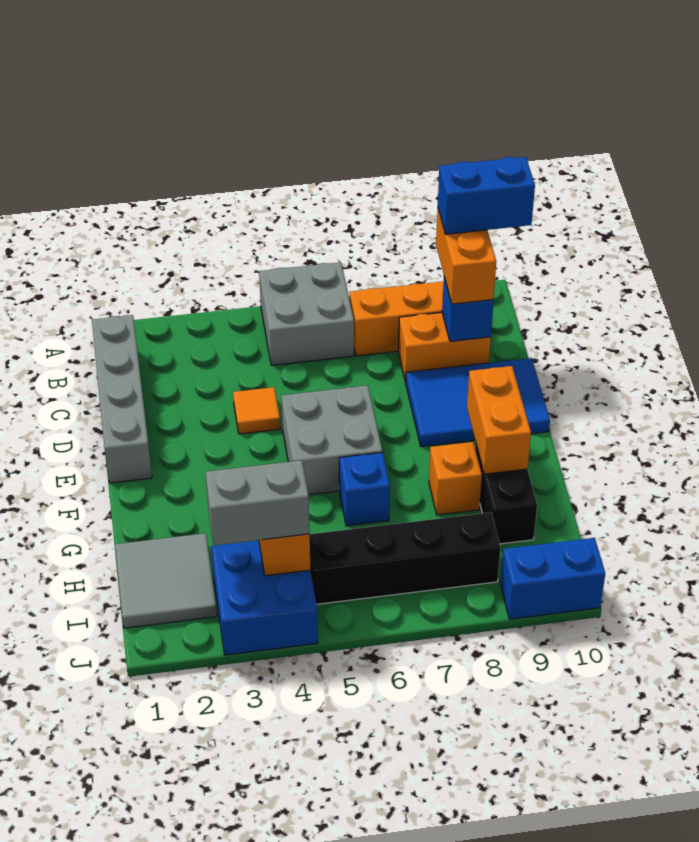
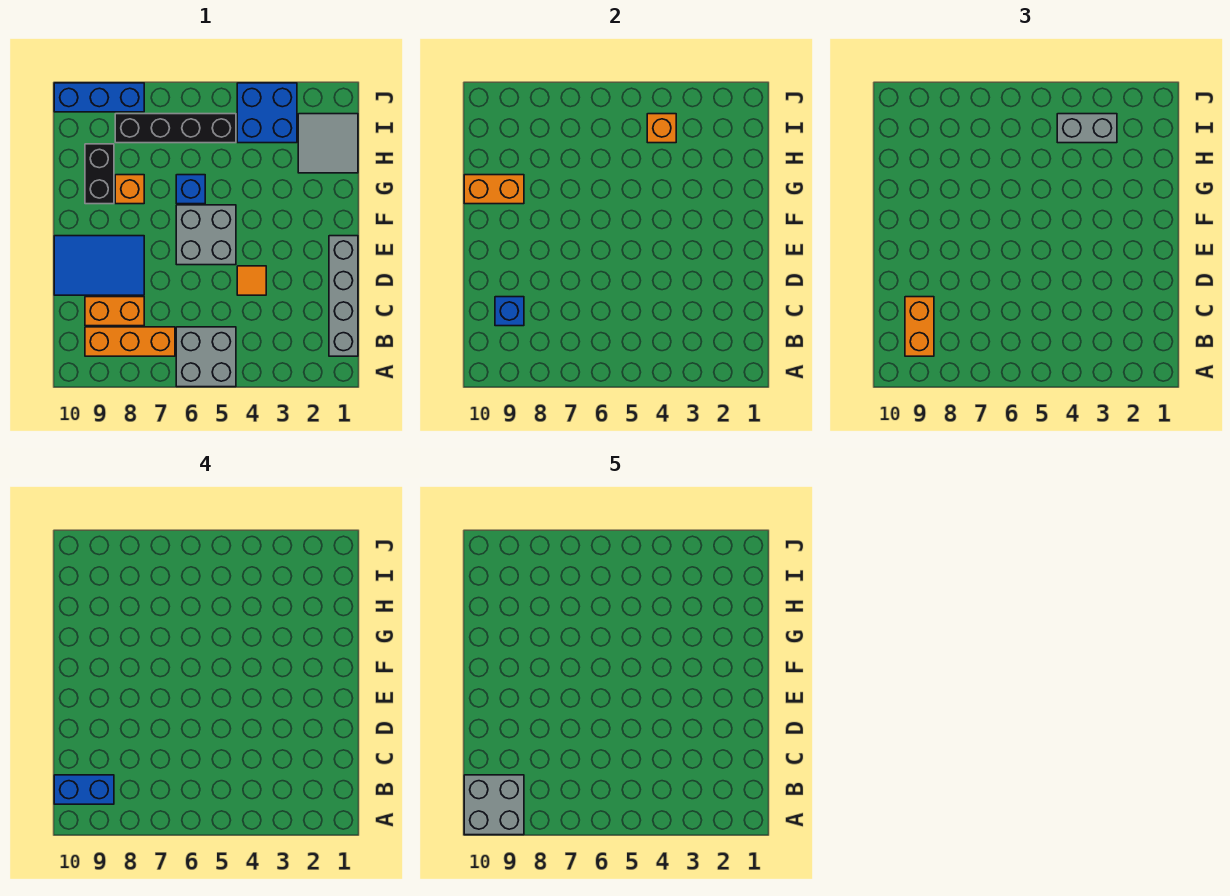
none -> grey 2x2 brick [464,775,524,835]
orange 1x2 brick [467,366,531,474] -> orange 1x2 brick turned to [464,175,524,204]
blue 1x2 brick [500,538,605,619] -> blue 1x3 brick [54,83,144,112]

